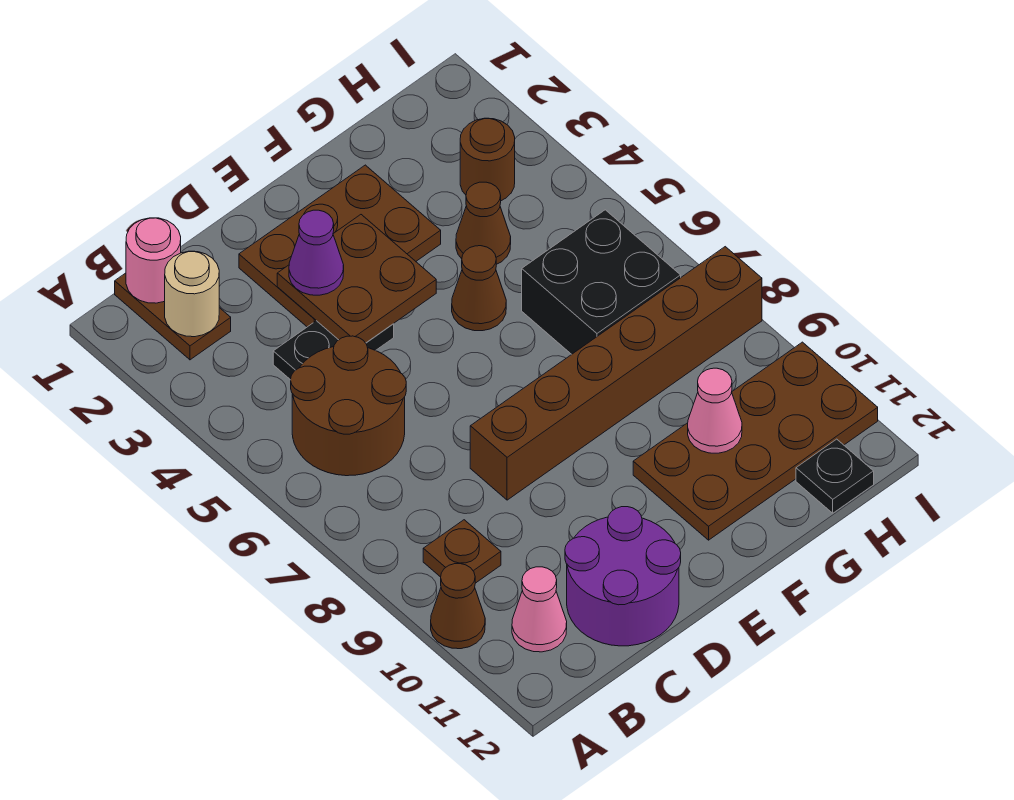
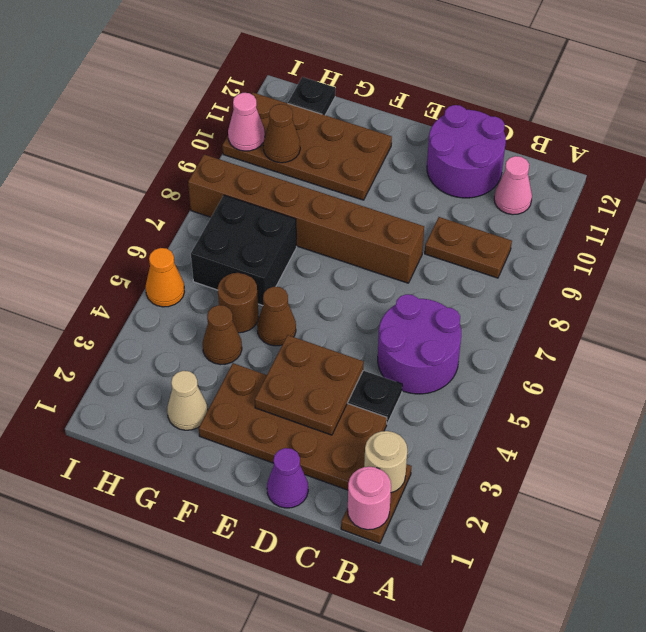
brown 1x1 cone [431,564,485,649] -> brown 1x1 cone moved to [263,104,300,163]
brown 2x2 round brick [291,336,406,476] -> purple 2x2 round brick [378,294,461,394]
brown 1x1 plate [423,520,501,583] -> brown 1x2 plate [425,217,512,278]
brown 2x3 plate [239,165,441,327] -> brown 2x4 plate [199,363,387,490]
purple 1x1 cone [289,210,344,295] -> purple 1x1 cone moved to [267,448,308,508]
none -> tan 1x1 cone [167,371,208,430]
pink 1x1 cone [688,368,742,453] -> pink 1x1 cone moved to [228,93,265,151]
brown 1x1 round brick [460,118,515,201] -> brown 1x1 round brick moved to [218,273,259,333]
none -> orange 1x1 cone [146,248,184,307]

